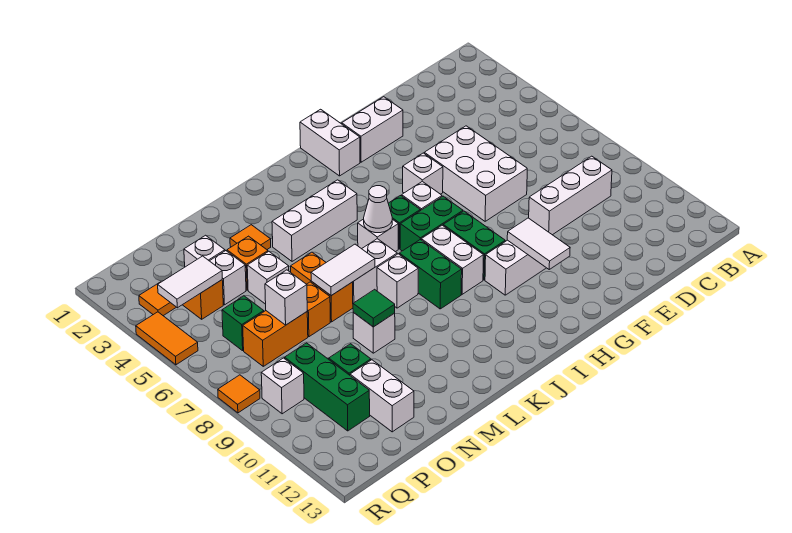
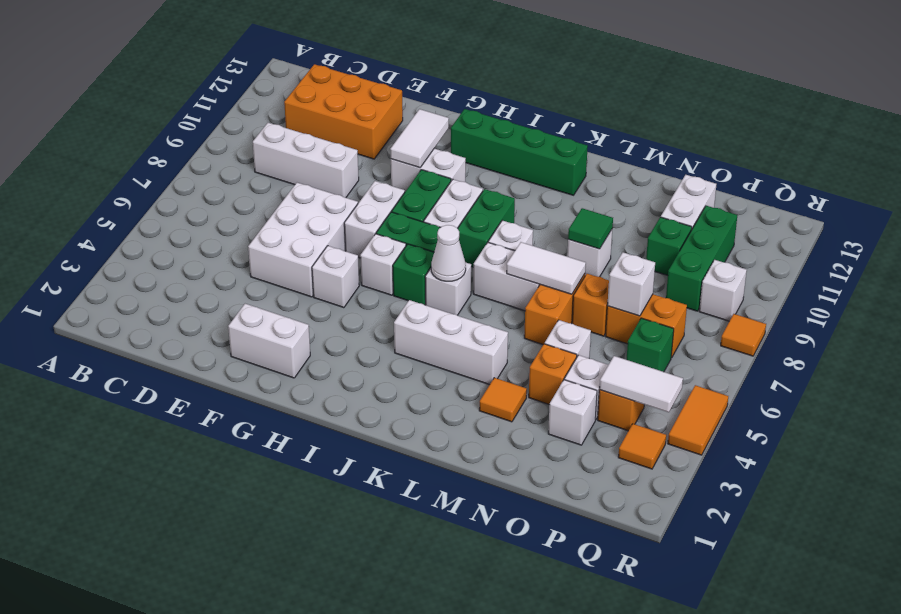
none -> orange 2x3 brick [284,64,403,159]
white 1x2 brick [300,109,360,176] -> white 1x2 brick moved to [344,181,405,258]
none -> green 1x4 brick [451,109,588,195]

